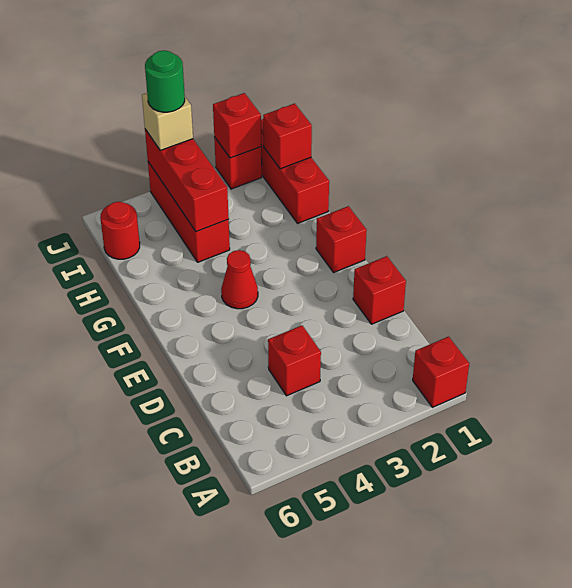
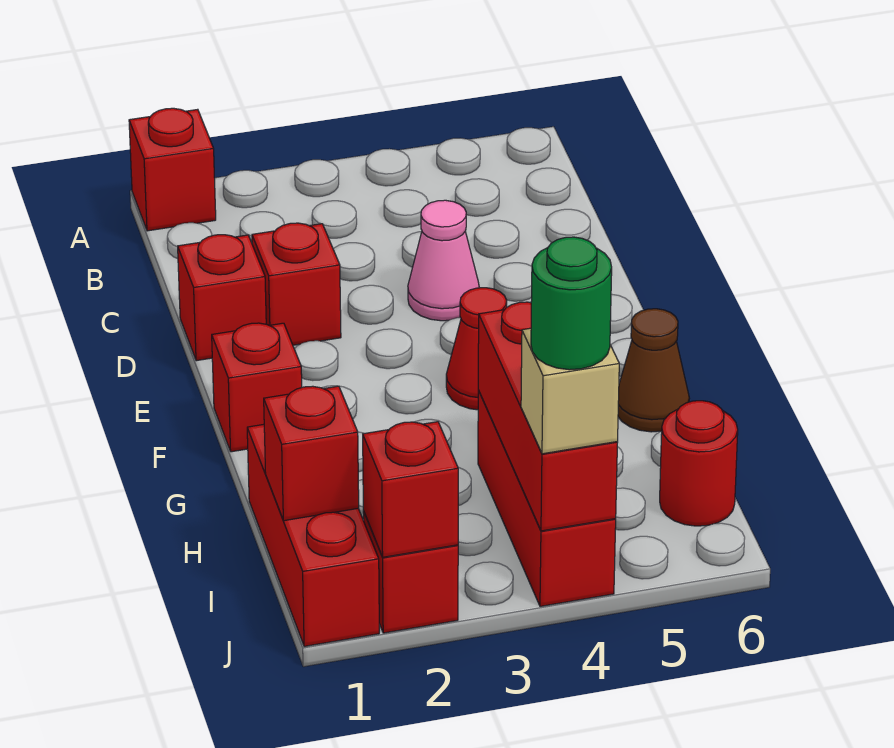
red 1x1 brick [268,326,321,396] -> red 1x1 brick moved to [252,223,341,345]
none -> pink 1x1 cone [408,200,479,321]
none -> brown 1x1 cone [618,309,689,432]

